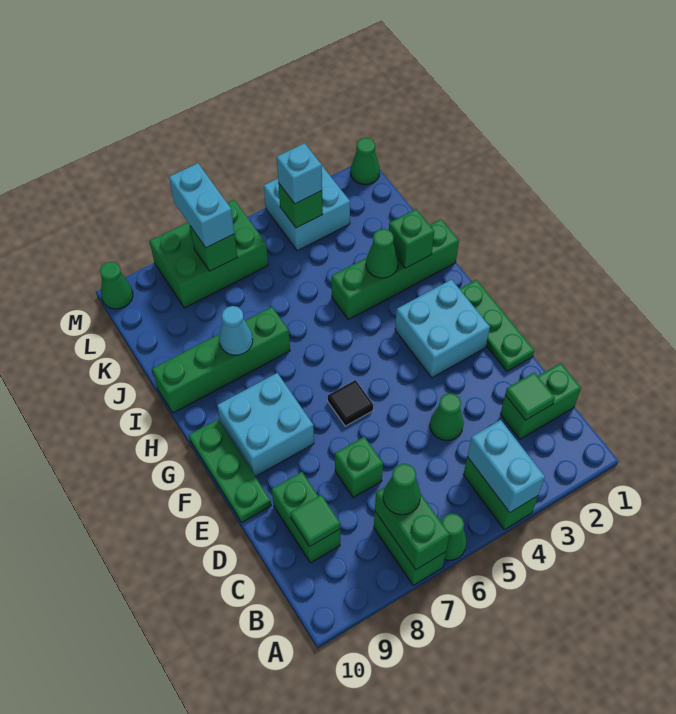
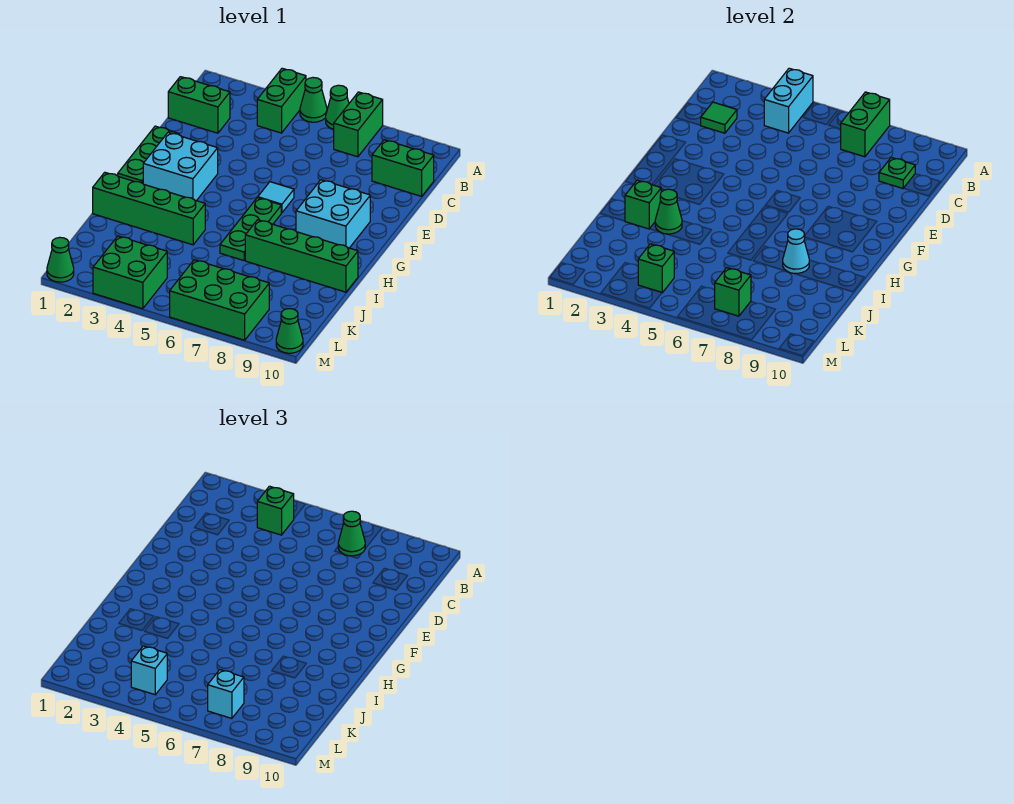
green 1x2 brick [272,472,340,563] -> green 1x2 brick turned to [372,140,434,196]
green 1x1 tile [290,495,340,547] -> green 1x1 plate [879,158,915,188]
green 1x1 cone [430,393,464,440] -> green 1x1 cone moved to [300,78,327,122]
green 1x1 brick [335,437,383,498] -> green 1x1 brick moved to [257,486,294,535]
green 1x3 plate [189,419,271,523] -> green 1x3 plate moved to [220,198,281,261]
black 1x1 tile [328,380,373,426] -> cyan 1x1 tile [258,182,294,213]
cyan 2x2 brick [264,166,350,251] -> green 2x2 brick [93,236,167,309]
cyan 1x2 brick [169,163,234,248] -> cyan 1x1 brick [208,670,244,718]

